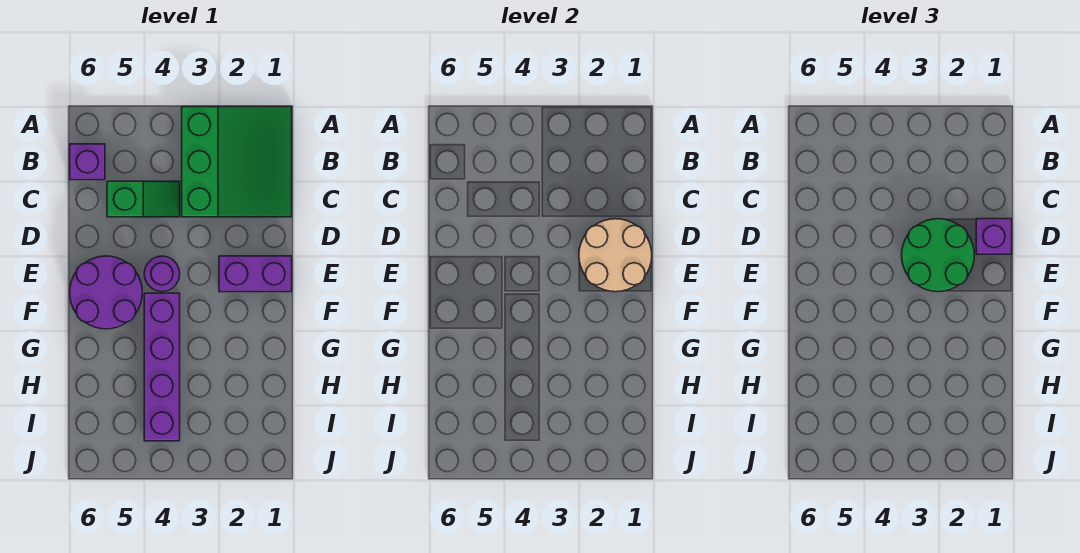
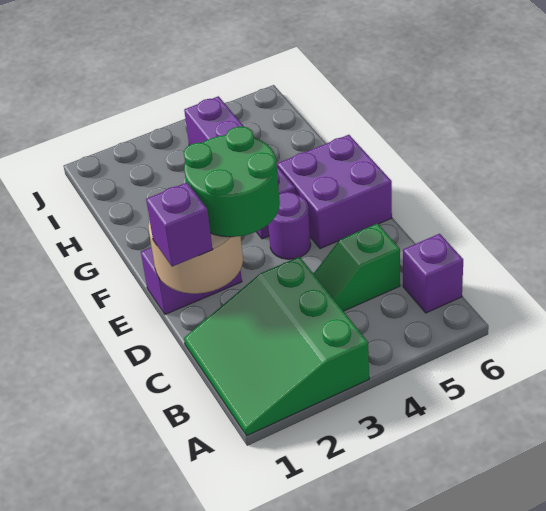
purple 2x2 round brick [70,256,142,329] -> purple 2x2 brick [277,135,392,249]

